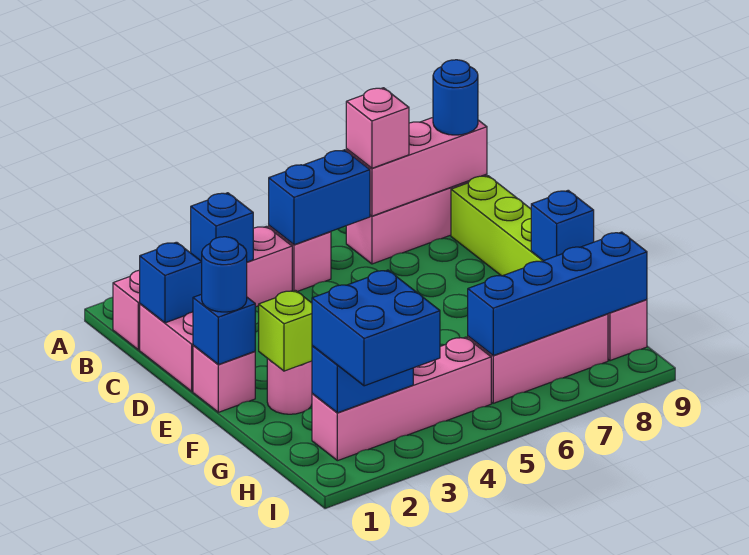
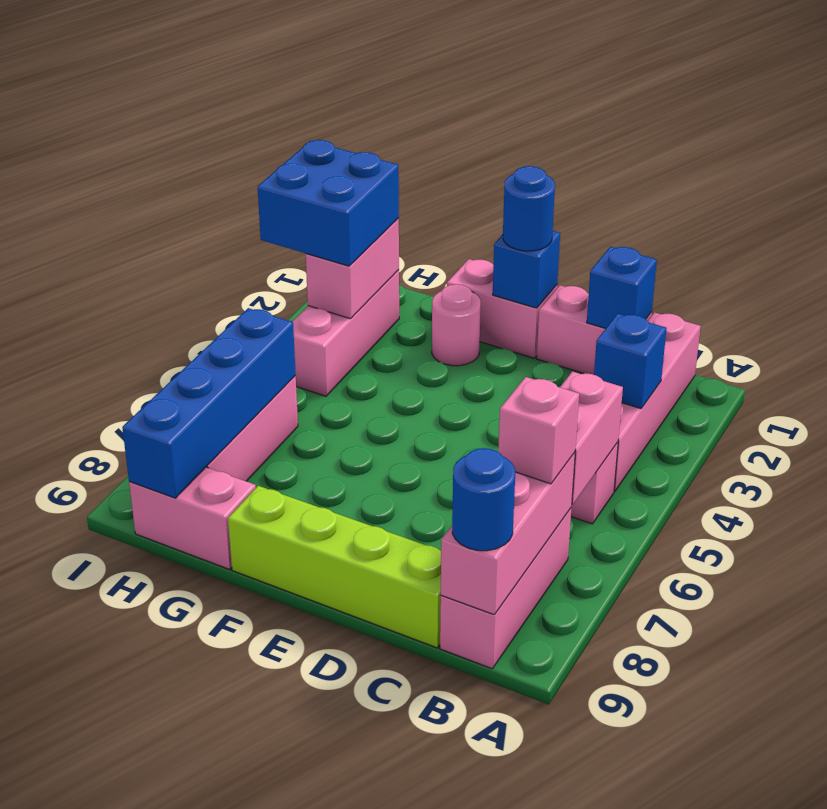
blue 1x2 brick [269,150,370,245] -> pink 1x2 brick [560,372,623,505]
pink 1x1 brick [193,346,255,412] -> pink 1x2 brick [447,259,557,358]
lime 1x1 brick [259,291,312,371] -> none
blue 1x1 brick [531,190,594,261] -> none
pink 1x4 brick [312,337,491,461] -> pink 1x3 brick [292,270,399,396]
blue 1x2 brick [312,346,413,413] -> pink 1x2 brick [306,218,399,319]

